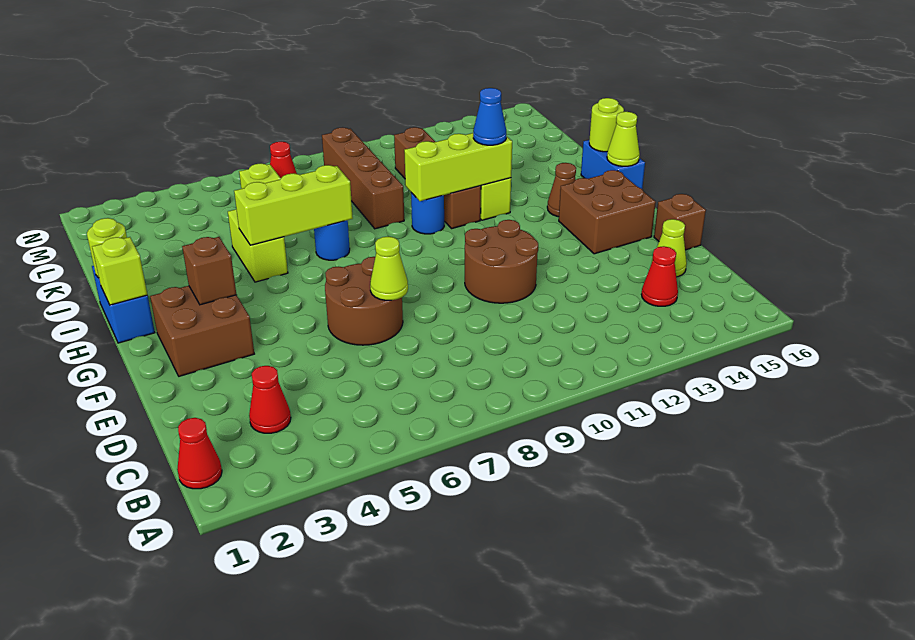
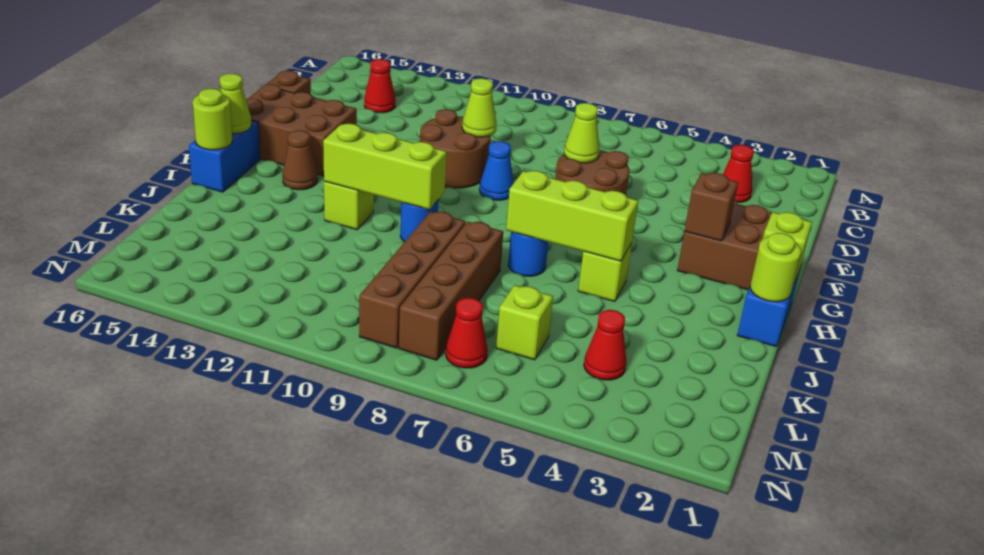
red 1x1 cone [177,418,222,489] -> red 1x1 cone moved to [584,310,626,380]
lime 1x1 cone [652,219,687,277] -> lime 1x1 cone moved to [462,78,497,137]
brown 2x2 brick [559,170,656,254] -> brown 2x3 brick [246,84,357,176]
lime 1x2 brick [228,209,288,282] -> lime 1x1 brick [578,243,632,302]
brown 1x4 brick [394,127,481,229] -> brown 1x4 brick moved to [399,222,503,360]
blue 1x1 cone [473,88,506,145] -> blue 1x1 cone moved to [479,141,514,200]

